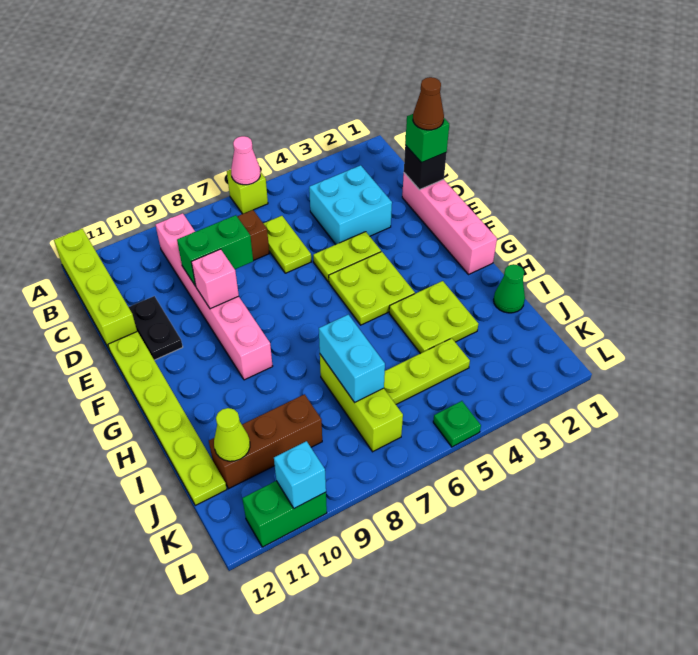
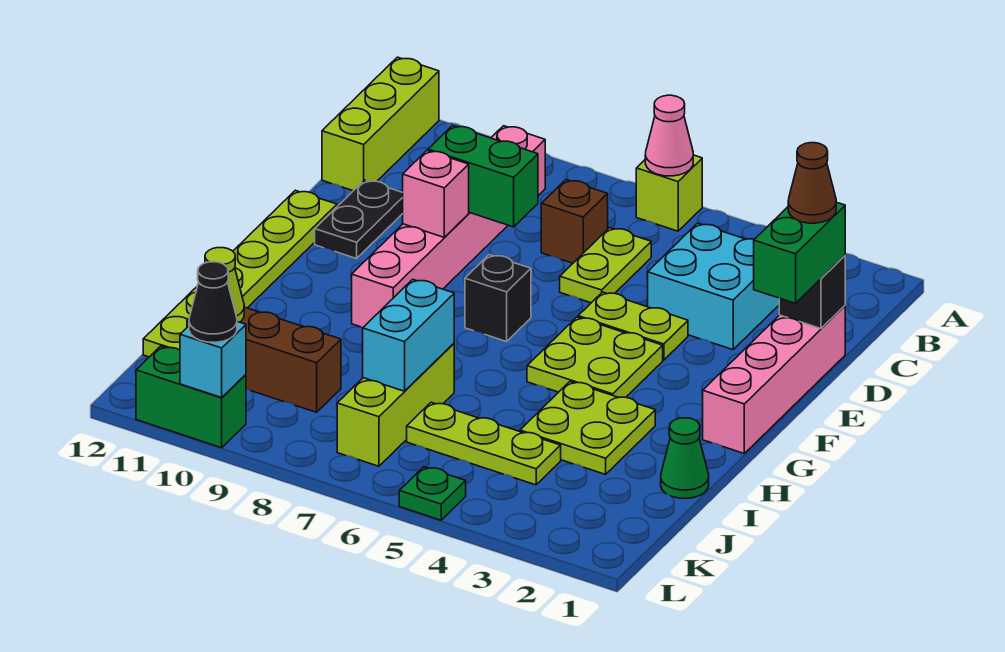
lime 1x4 brick [54,229,137,349] -> lime 1x3 brick [322,57,439,191]
green 1x1 brick [405,114,449,163] -> green 1x2 brick [754,202,845,303]
none -> black 1x1 brick [465,254,531,342]
none -> black 1x1 cone [189,262,237,343]

